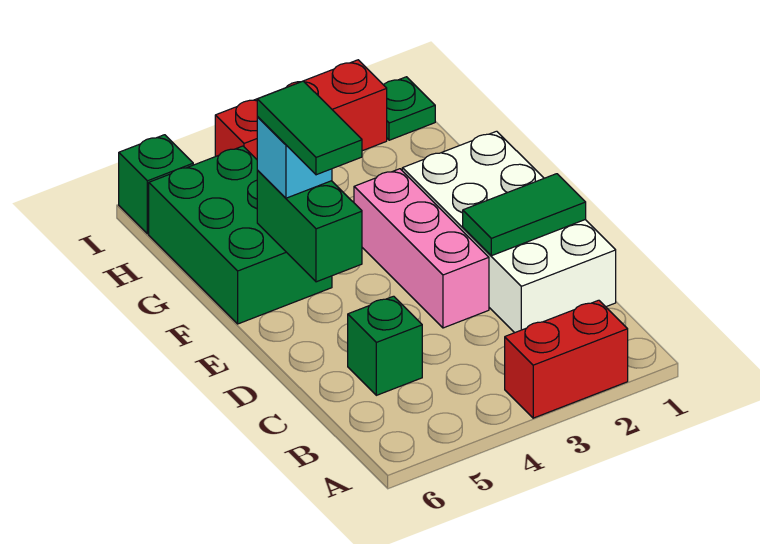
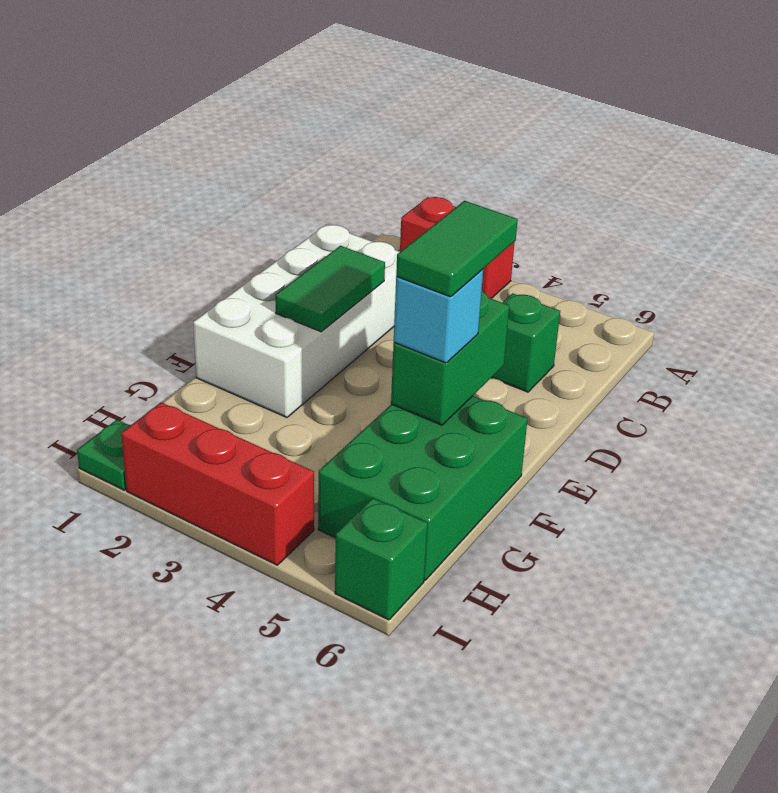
green 1x2 tile [463,174,586,256] -> green 1x2 tile turned to [276,246,385,332]
pink 1x3 brick [354,169,489,328] -> none

